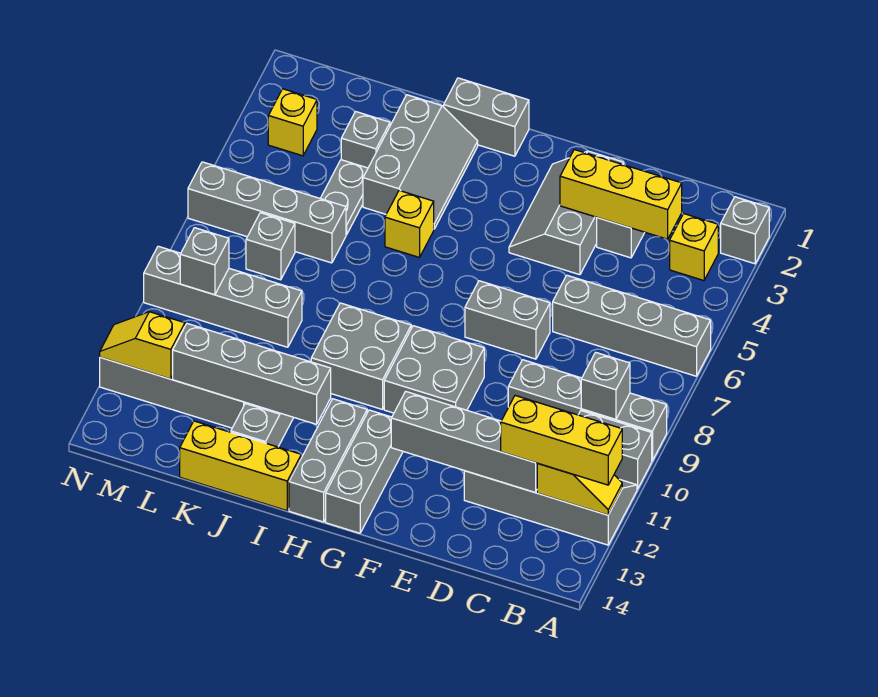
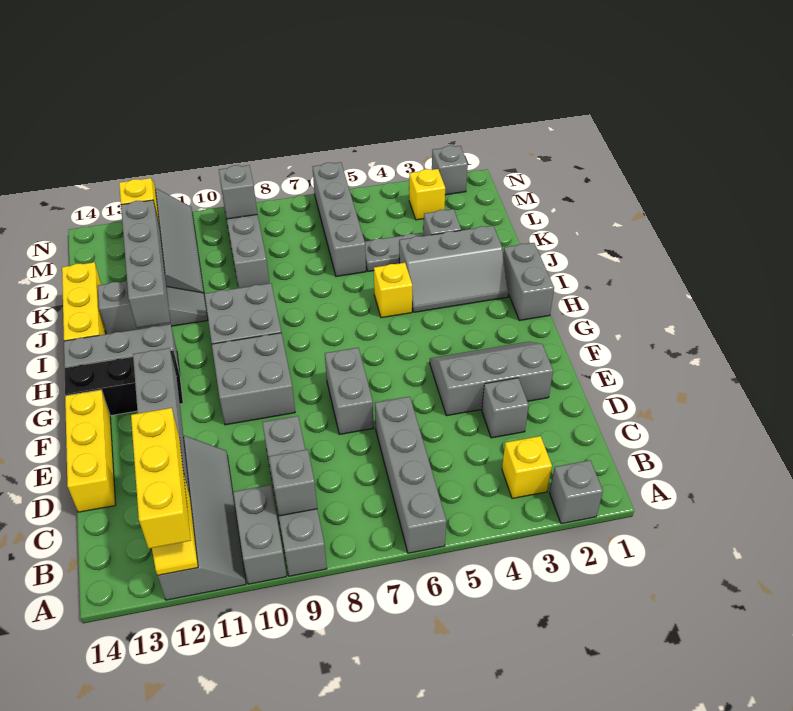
yellow 1x3 brick [560,150,682,239] -> yellow 1x3 brick moved to [65,390,116,512]
grey 1x3 brick [326,410,403,533] -> black 1x3 brick [65,350,183,416]
grey 1x1 brick [246,213,295,280] -> grey 1x1 brick moved to [432,146,468,195]

